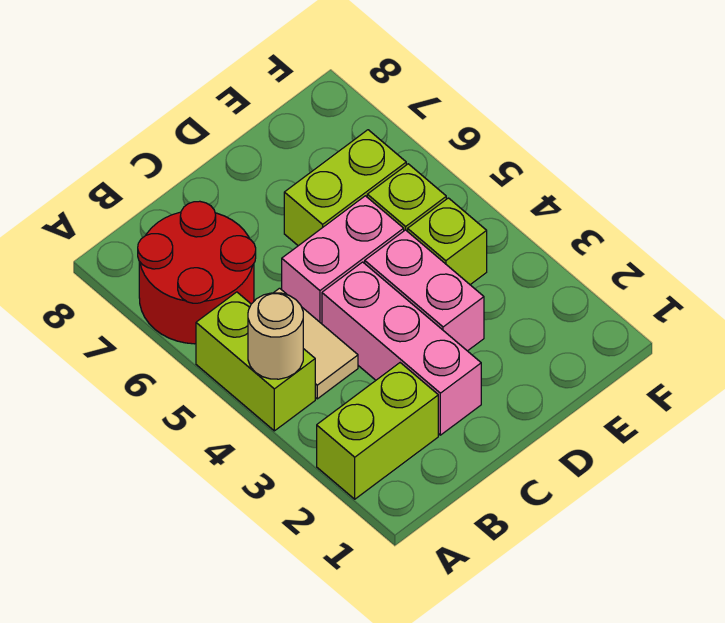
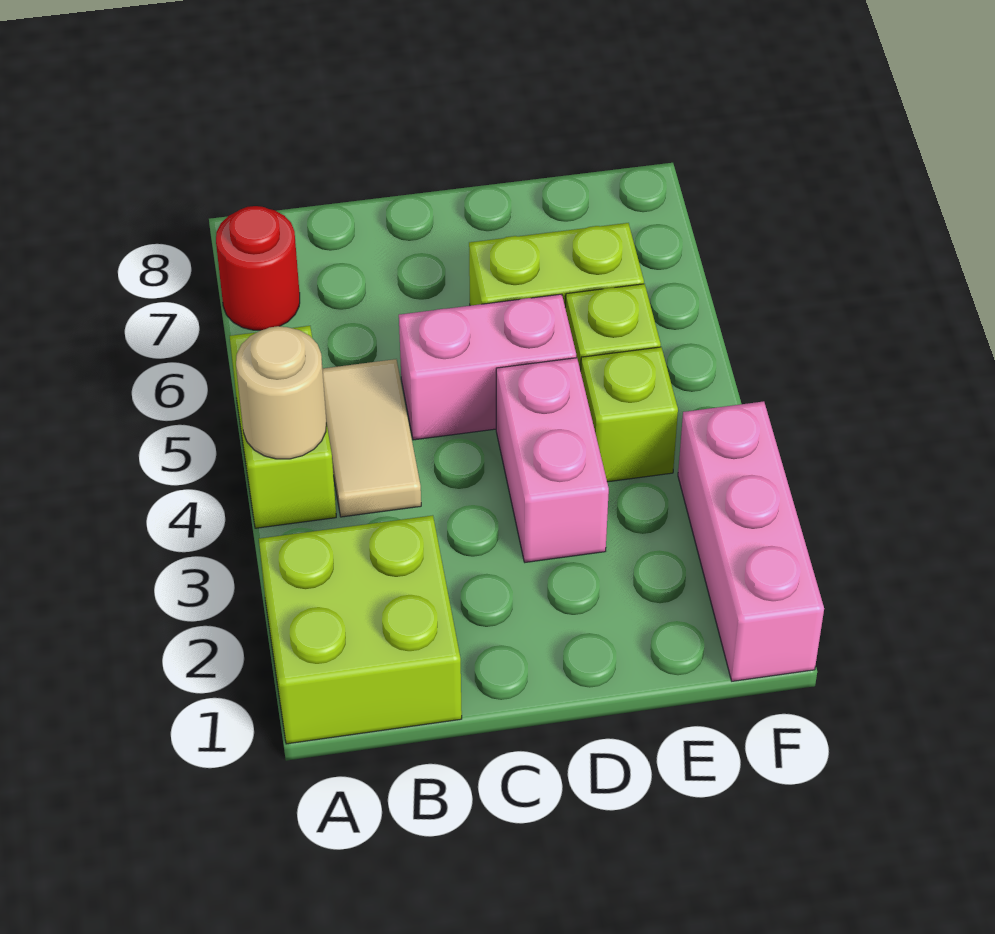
lime 1x2 brick [317,363,438,499] -> lime 2x2 brick [259,515,462,744]
red 2x2 round brick [138,201,256,344] -> red 1x1 round brick [216,206,300,330]
pink 1x3 brick [322,262,481,435] -> pink 1x3 brick moved to [678,401,824,681]

